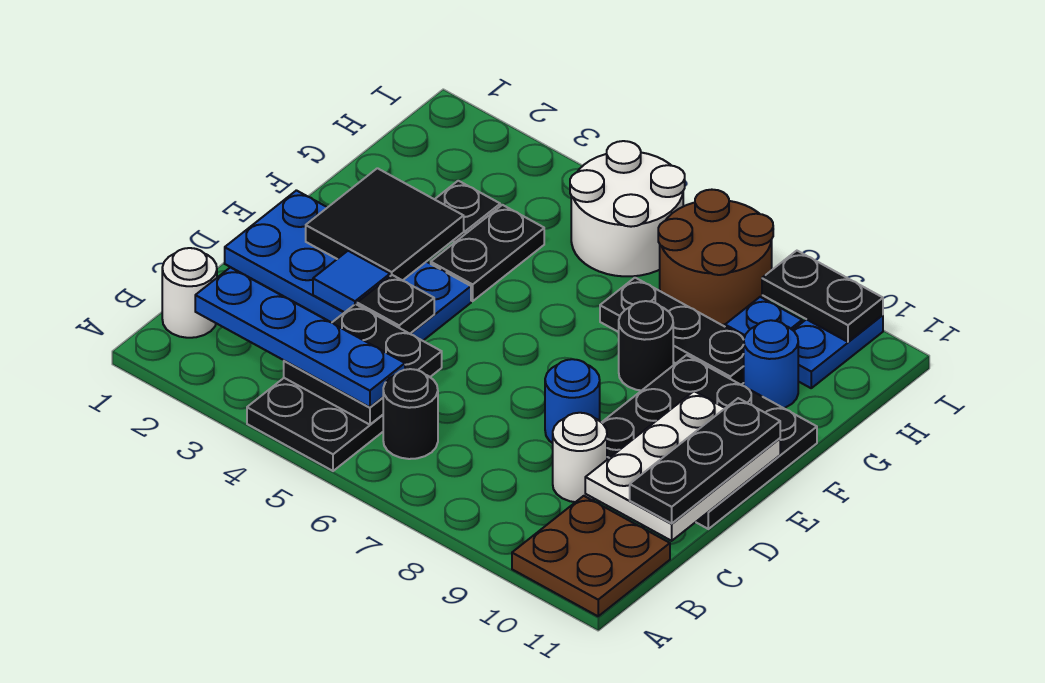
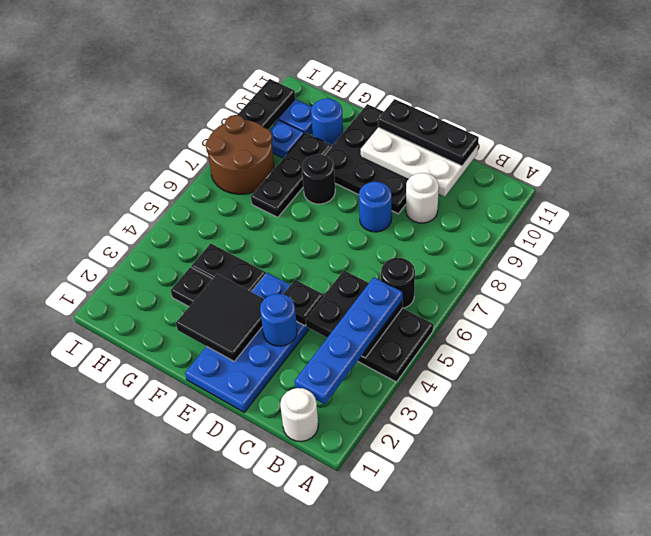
brown 2x2 plate [512,496,670,616] -> none
blue 1x1 tile [313,251,390,312] -> blue 1x1 round brick [260,294,297,346]
white 2x2 round brick [570,141,685,276] -> none

